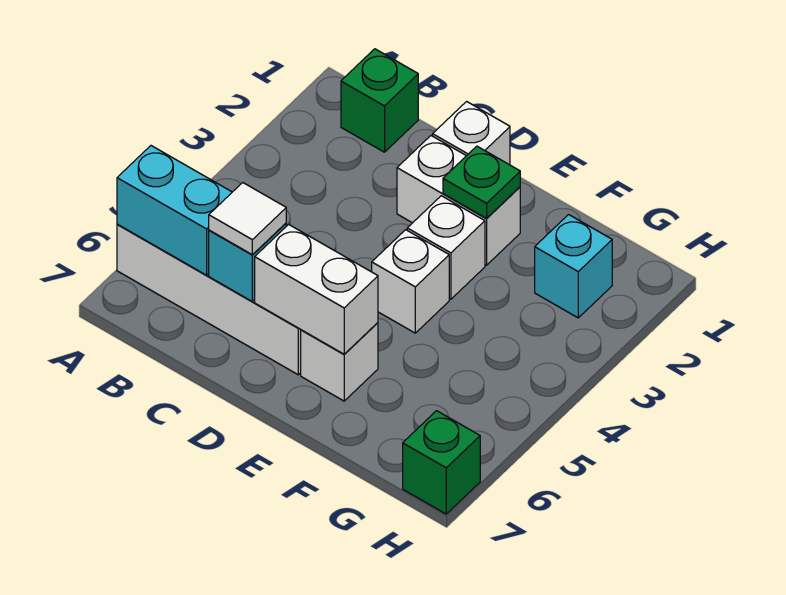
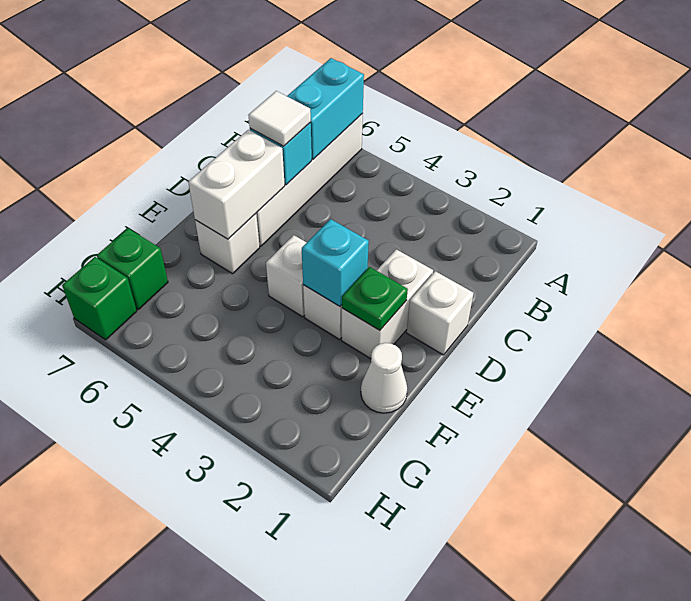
green 1x1 brick [341,49,418,152] -> green 1x1 brick moved to [97,228,168,309]
none -> white 1x1 cone [361,343,407,413]
cyan 1x1 brick [535,215,612,318] -> cyan 1x1 brick moved to [302,219,369,306]

